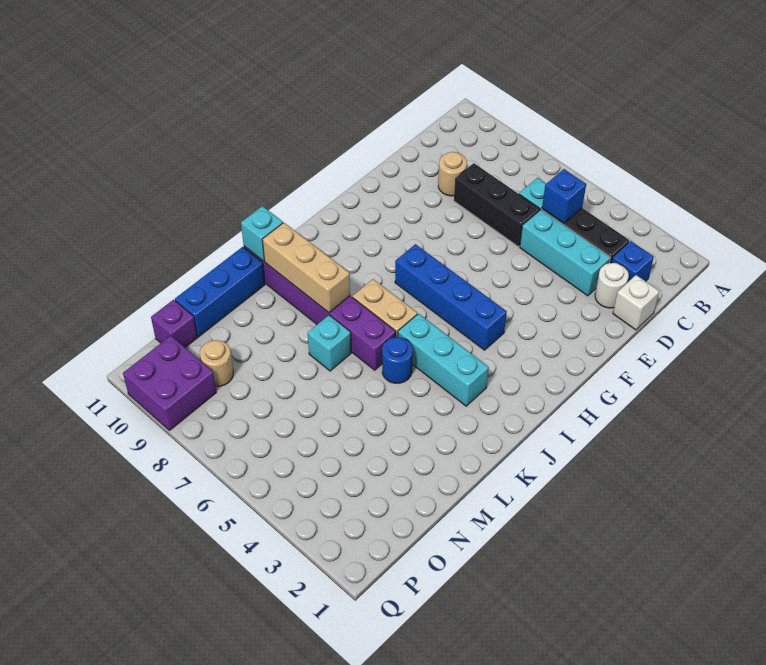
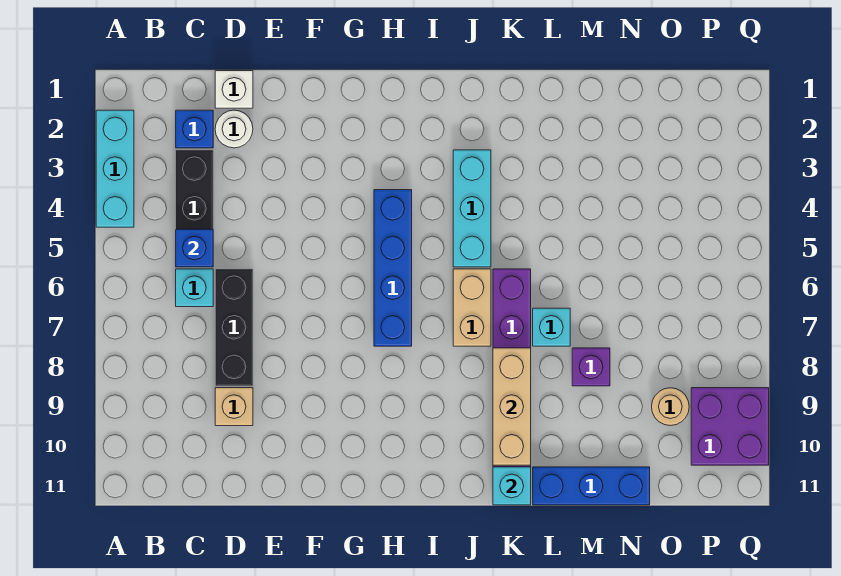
cyan 1x3 brick [520,210,610,296] -> cyan 1x3 brick moved to [96,110,134,227]
tan 1x1 round brick [438,152,467,196] -> tan 1x1 brick [215,388,253,426]
blue 1x1 round brick [382,337,413,383] -> none
purple 1x1 brick [151,300,197,347] -> purple 1x1 brick moved to [572,348,610,386]

